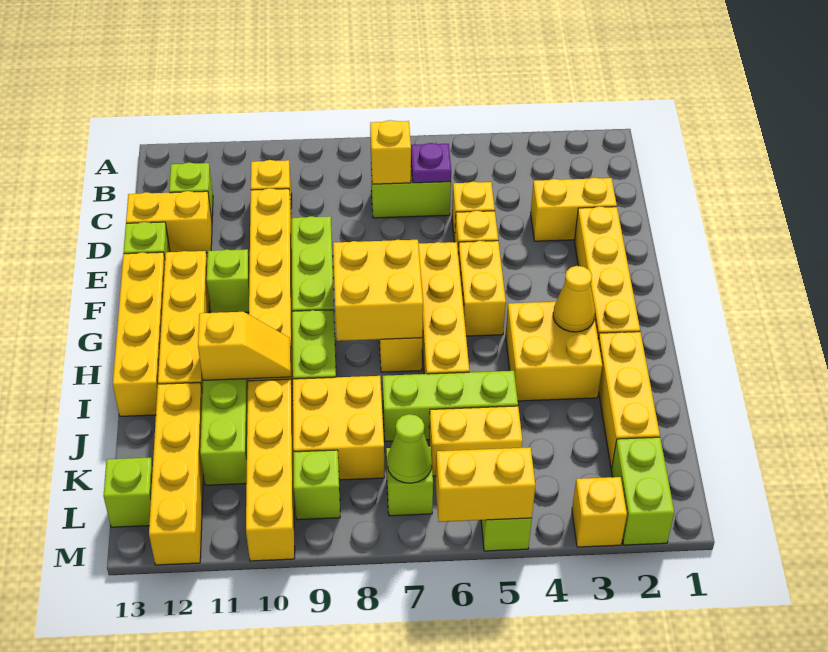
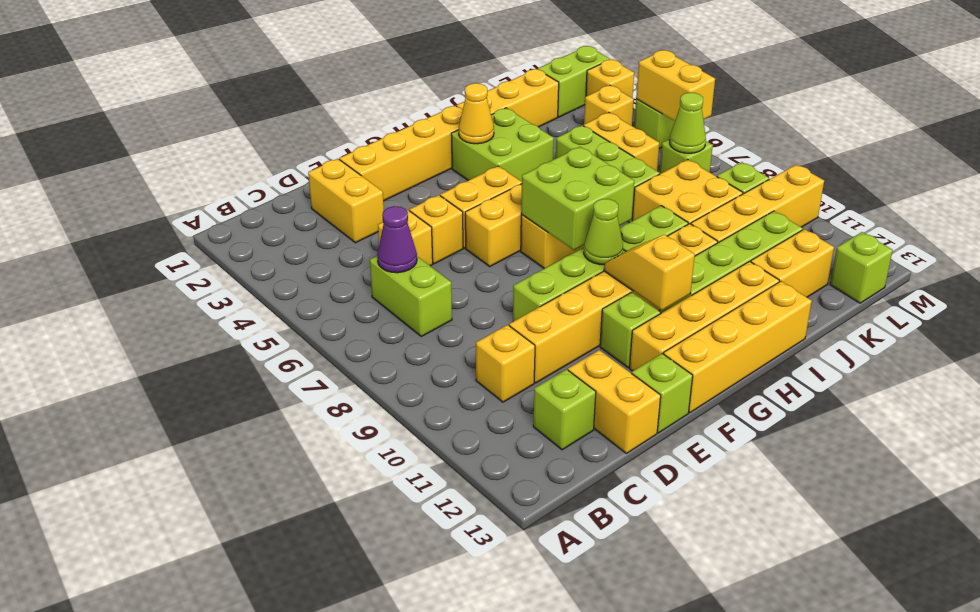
purple 1x1 plate [411,143,451,183] -> purple 1x1 cone [377,206,417,273]
yellow 1x1 brick [370,120,411,184] -> yellow 1x1 brick moved to [584,85,634,126]
yellow 2x2 brick [333,240,423,341] -> lime 2x2 brick [521,147,634,250]
none -> lime 1x1 cone [584,199,623,265]
yellow 2x2 brick [506,302,602,401] -> lime 2x2 brick [451,108,554,181]
yellow 1x2 slope [198,312,291,380] -> yellow 1x2 slope moved to [604,235,695,310]
yellow 1x4 brick [149,383,203,565] -> yellow 1x2 brick [751,229,834,297]

